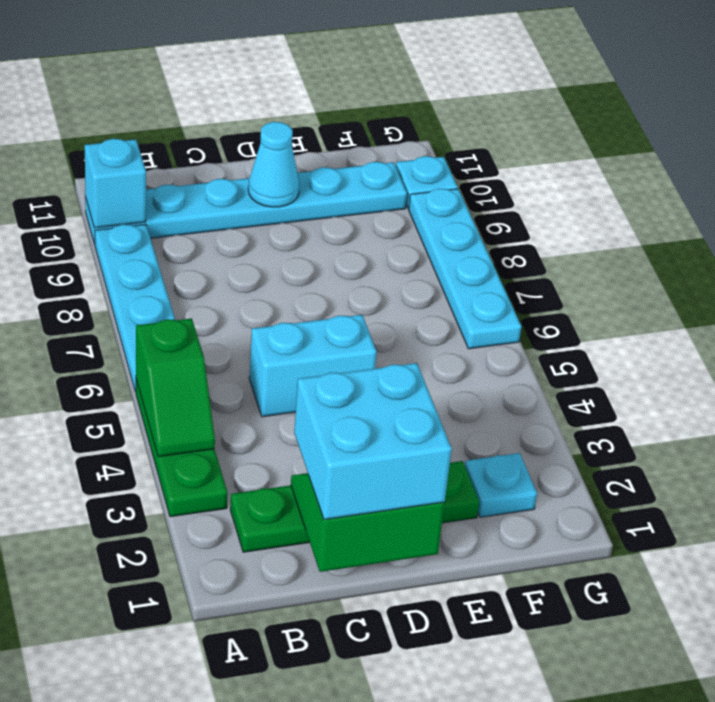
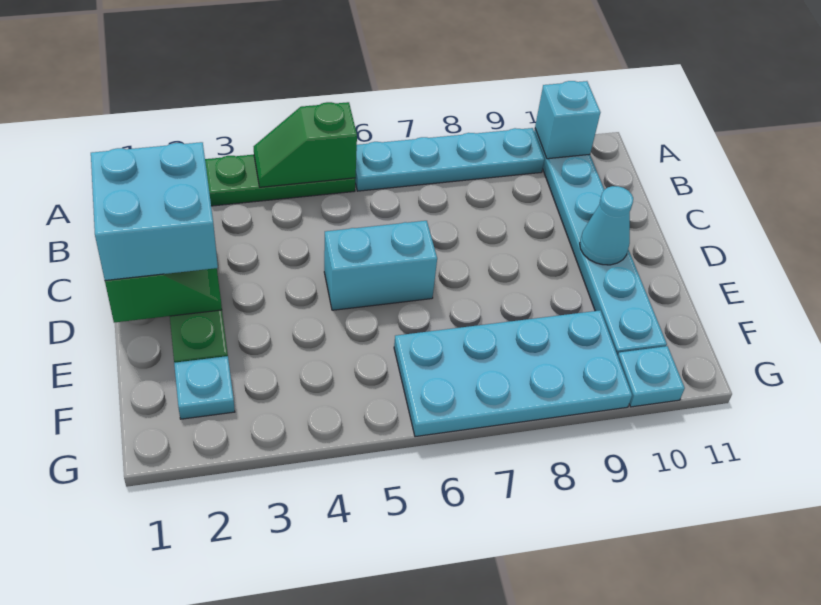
cyan 1x2 brick [249,315,377,417] -> cyan 1x2 brick turned to [324,221,437,310]
cyan 1x4 plate [409,189,521,349] -> cyan 2x4 plate [394,310,632,437]

